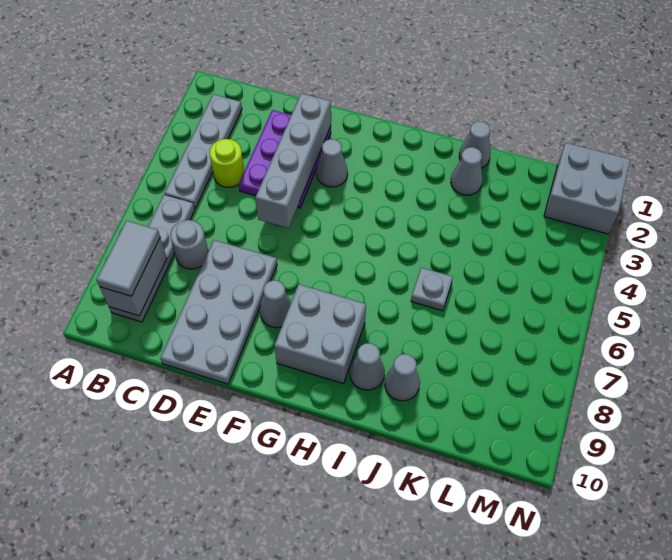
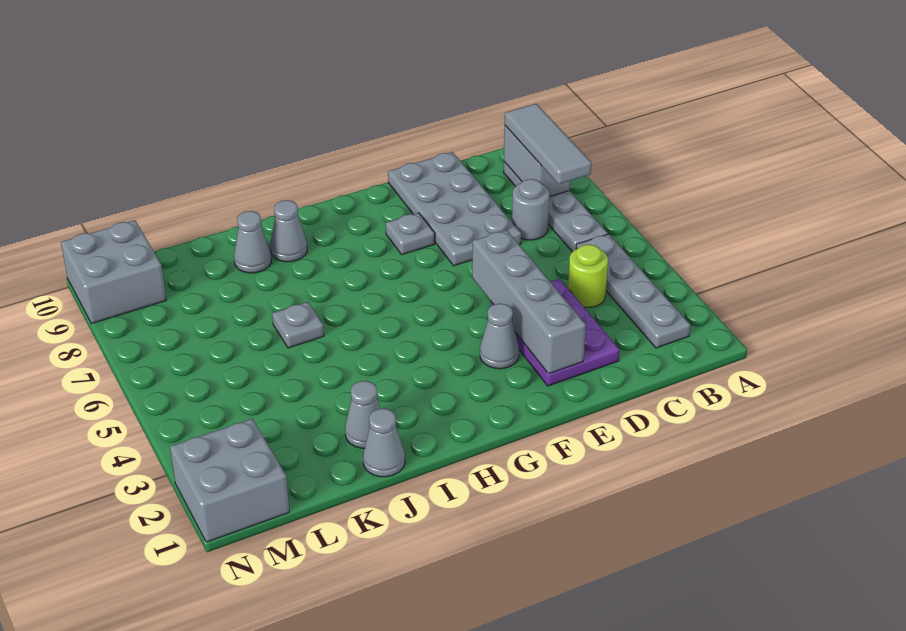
grey 1x2 tile [96,221,160,296] -> grey 1x3 tile [505,104,591,184]
grey 1x1 cone [260,280,291,328] -> grey 1x1 plate [386,213,435,255]
grey 2x2 brick [274,284,366,384] -> grey 2x2 brick moved to [61,220,166,324]

